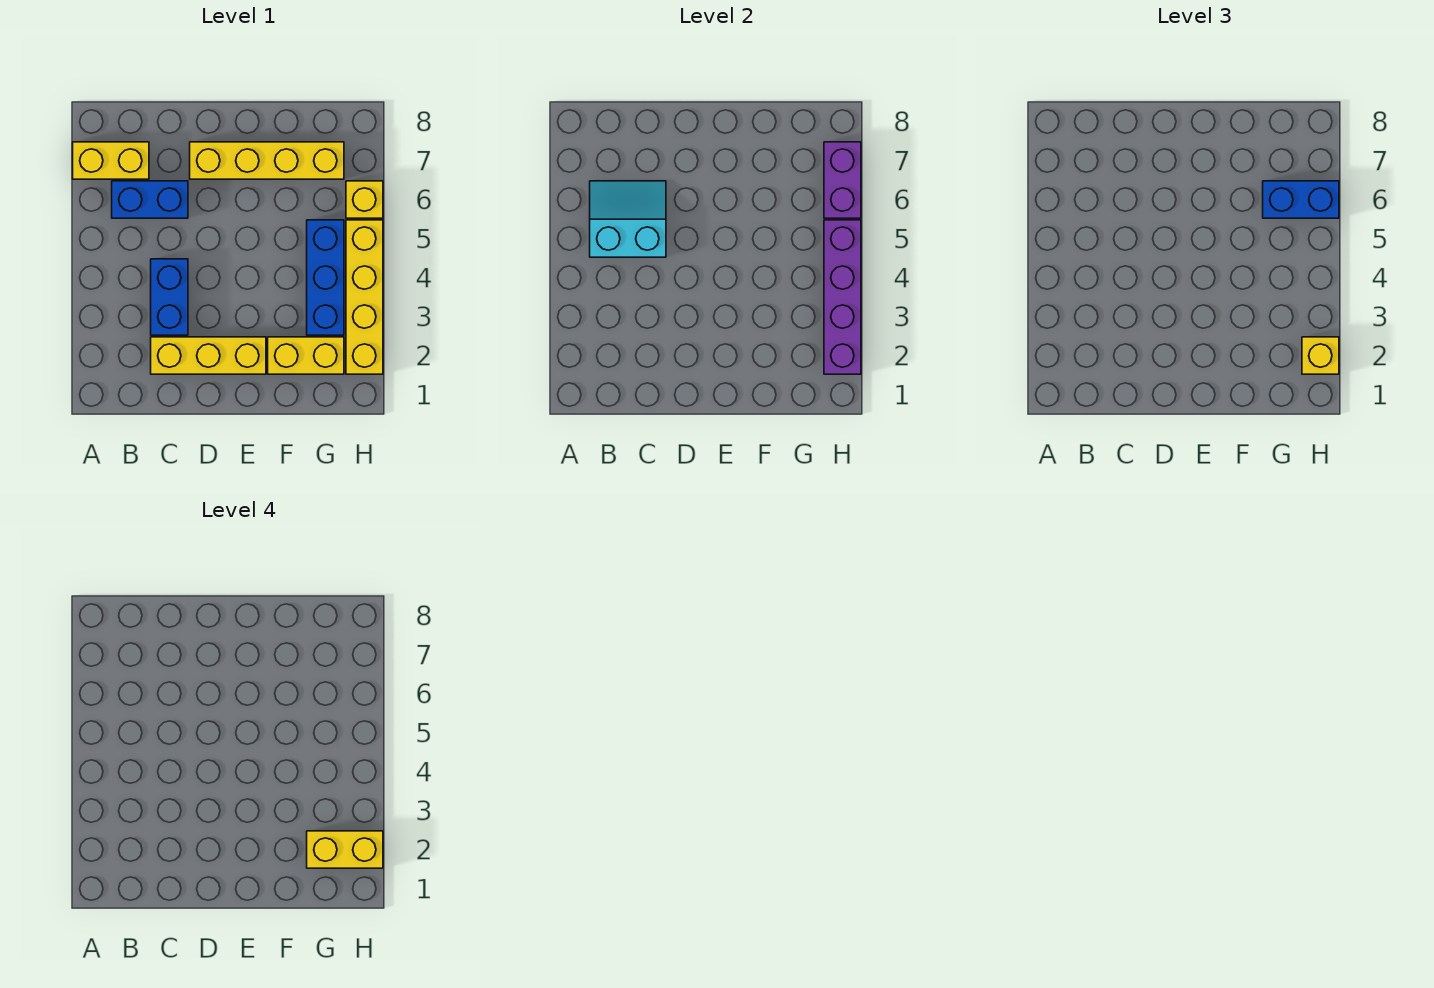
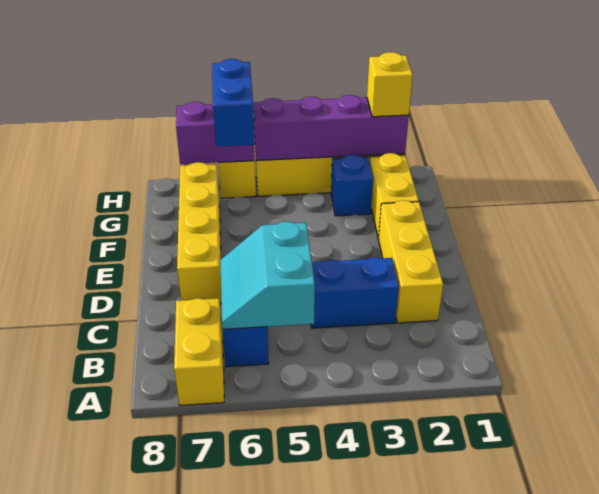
yellow 1x2 brick [307,831,383,868] -> none
blue 1x3 brick [307,220,344,335] -> blue 1x1 brick [331,155,373,216]

